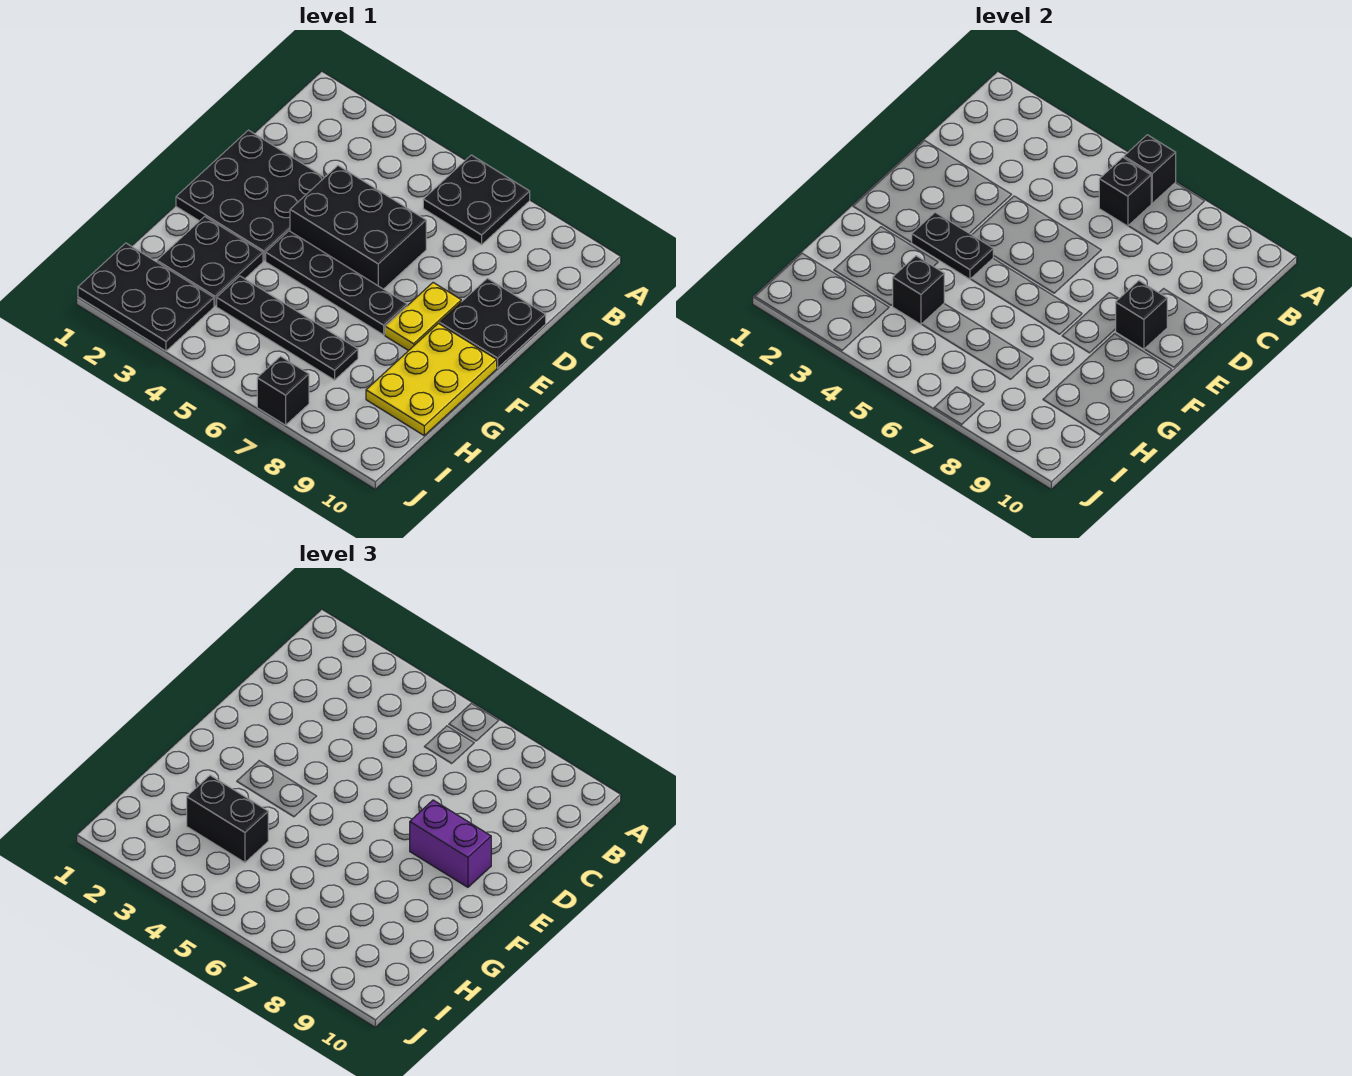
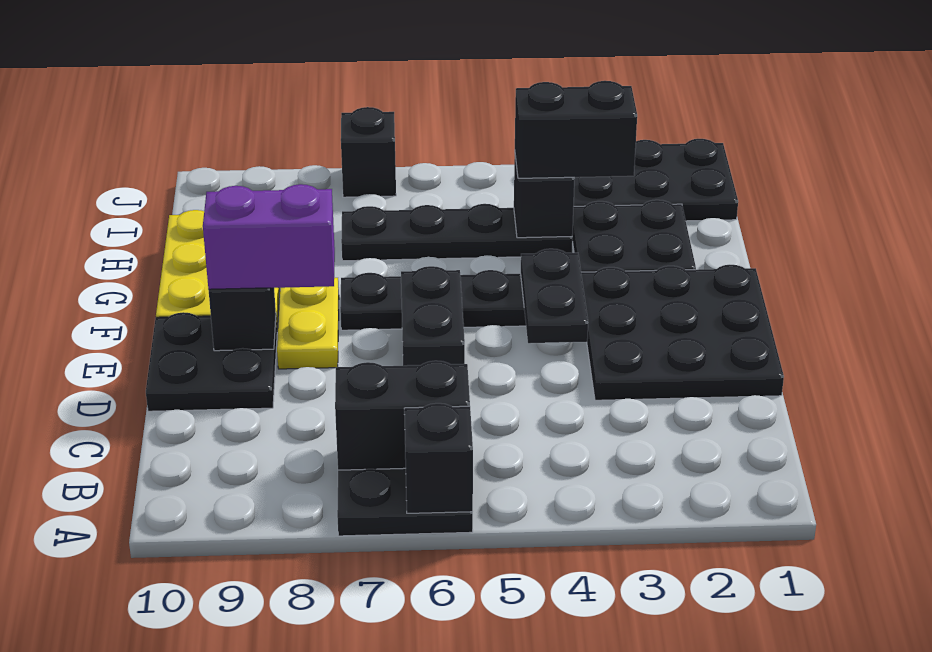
black 1x1 brick [1099,157,1151,226] -> black 1x2 brick [335,361,470,470]
black 2x3 brick [290,166,426,289] -> black 1x2 brick [401,266,465,366]
black 1x2 plate [912,212,993,279] -> black 1x2 plate turned to [521,249,588,343]

